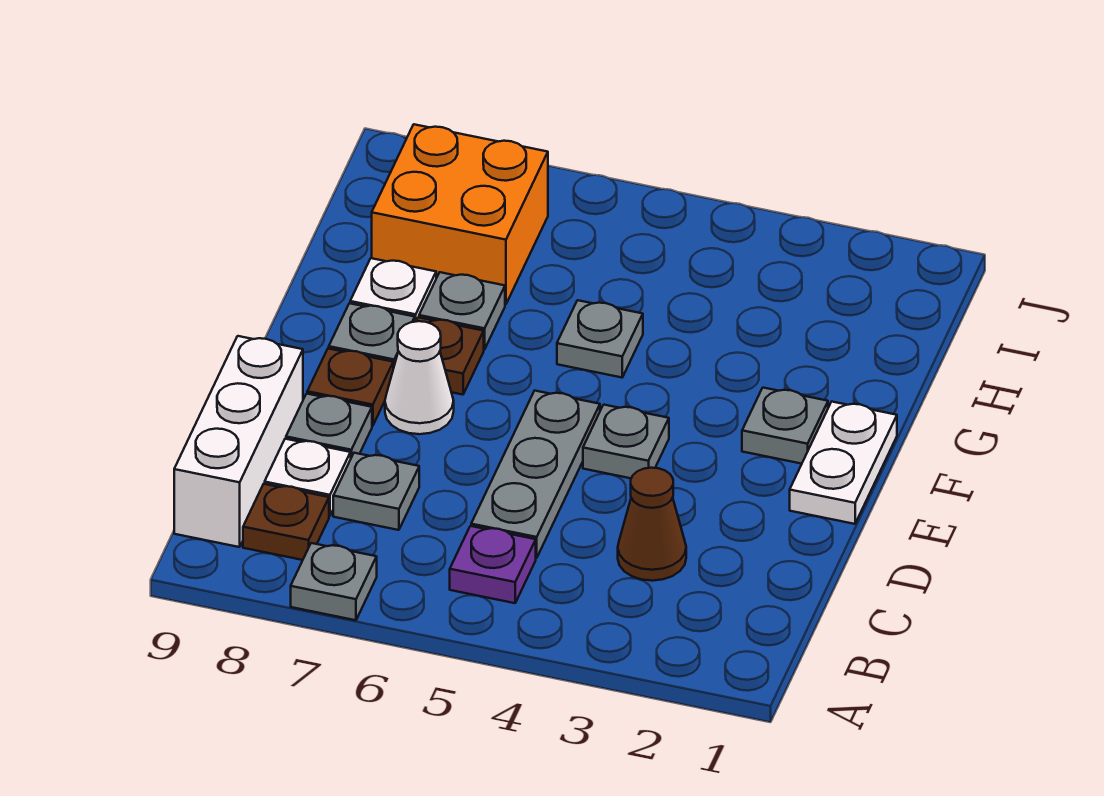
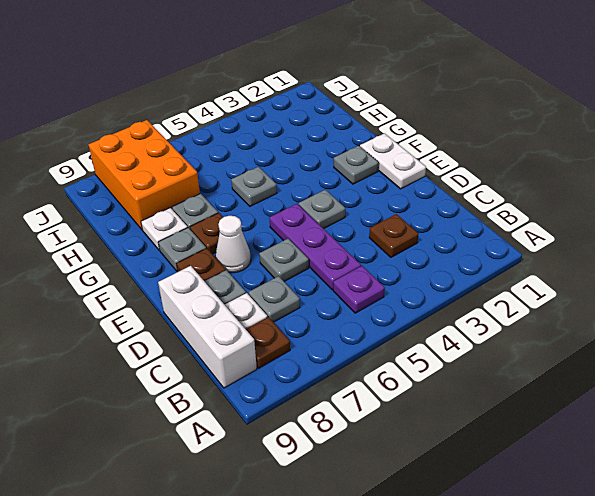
grey 1x1 plate [291,543,377,620] -> grey 1x1 plate moved to [259,239,309,281]
brown 1x1 cone [618,468,686,581] -> brown 1x1 plate [369,214,419,257]
grey 1x3 plate [471,391,600,558] -> purple 1x3 plate [269,204,361,290]
orange 2x2 brick [372,124,548,304] -> orange 2x3 brick [89,120,200,230]

